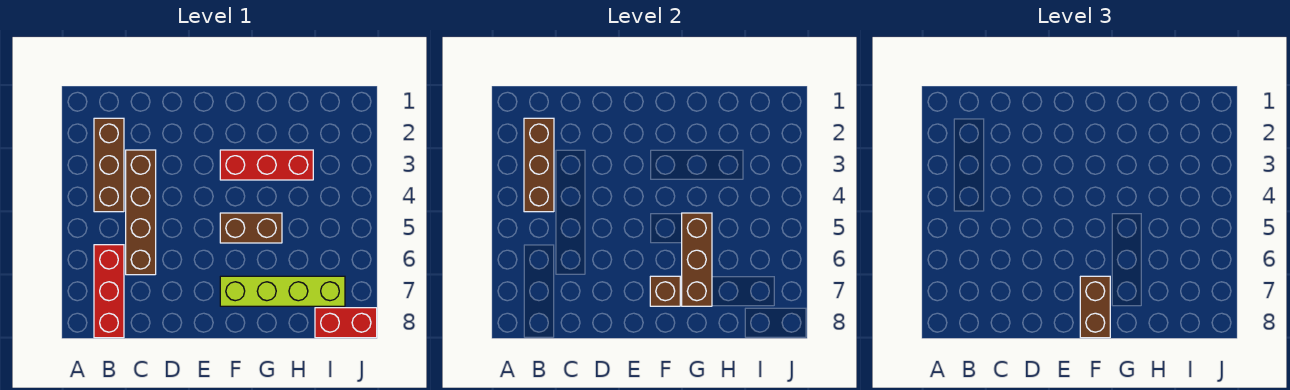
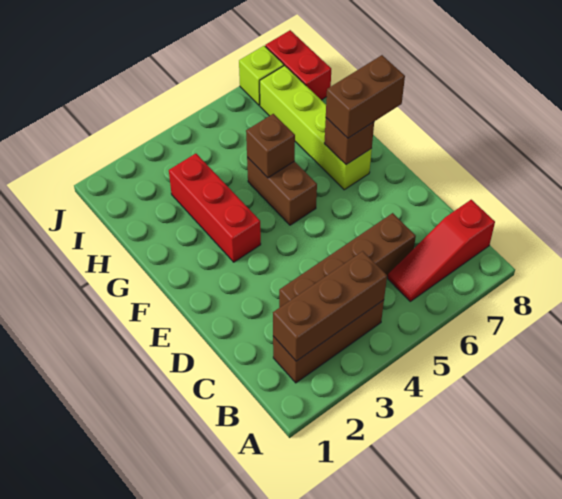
red 1x3 brick [94,245,124,338] -> red 1x3 slope [387,200,495,301]
brown 1x3 brick [682,213,712,306] -> brown 1x1 brick [246,114,295,178]
none -> lime 1x1 brick [239,46,284,105]

